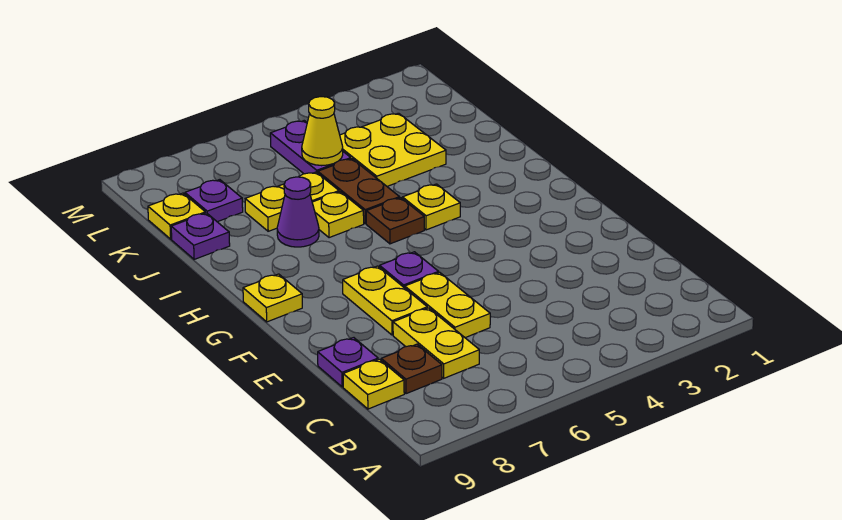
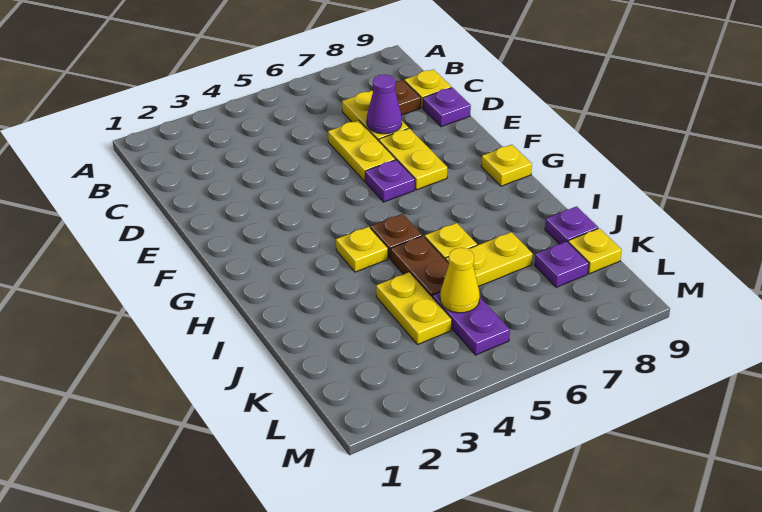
purple 1x1 cone [277,177,319,247] -> purple 1x1 cone moved to [367,74,402,134]
yellow 2x2 plate [340,113,446,186] -> yellow 1x2 plate [376,272,452,344]

